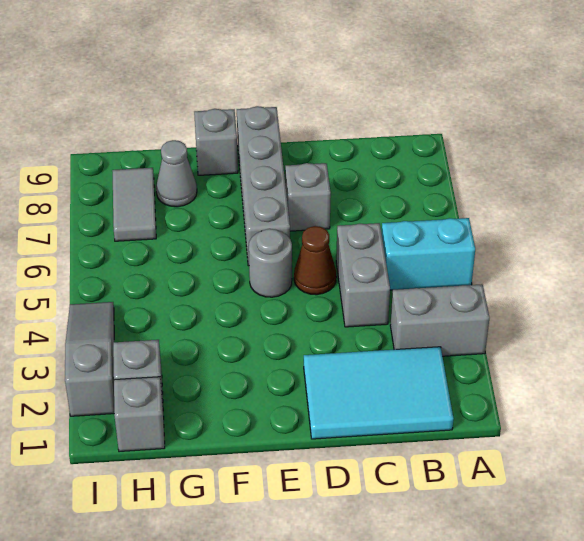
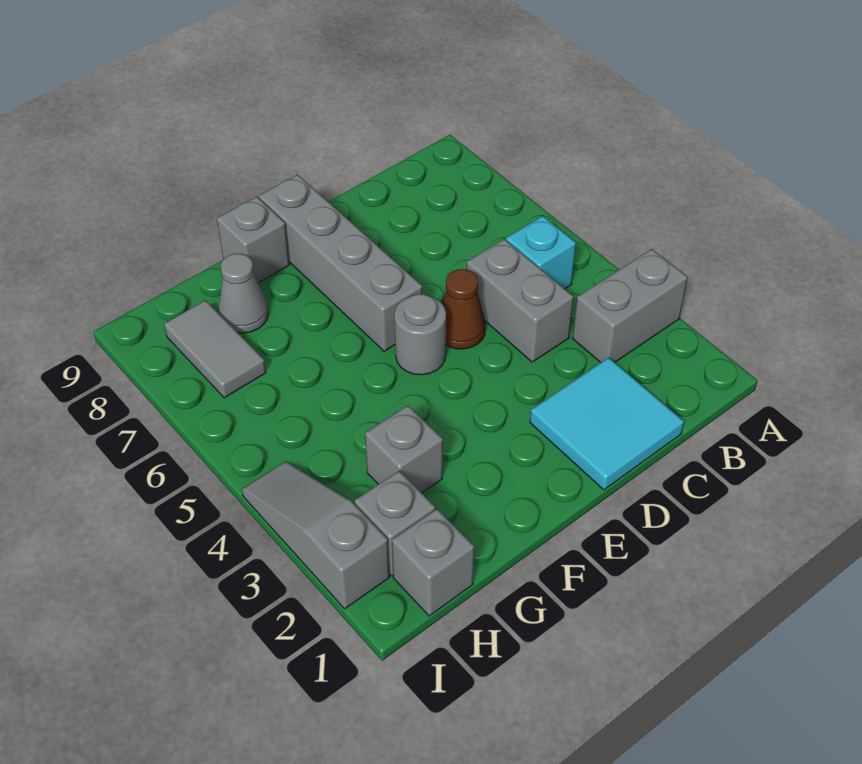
cyan 1x2 brick [382,218,475,290] -> cyan 1x1 brick [506,216,576,289]
cyan 2x3 tile [304,347,453,439] -> cyan 2x2 tile [530,357,684,490]
grey 1x1 brick [285,163,331,231] -> grey 1x1 brick moved to [365,406,443,493]

